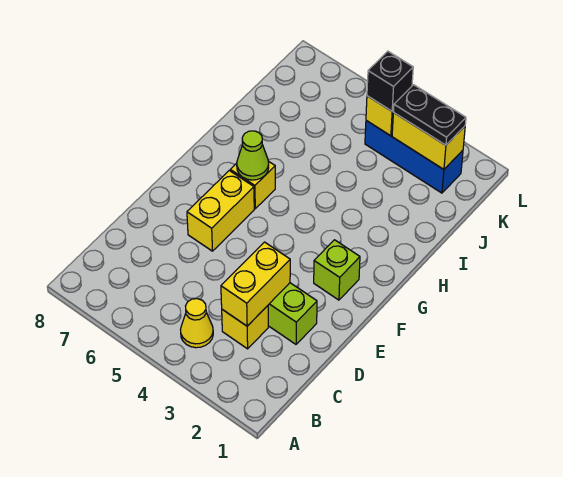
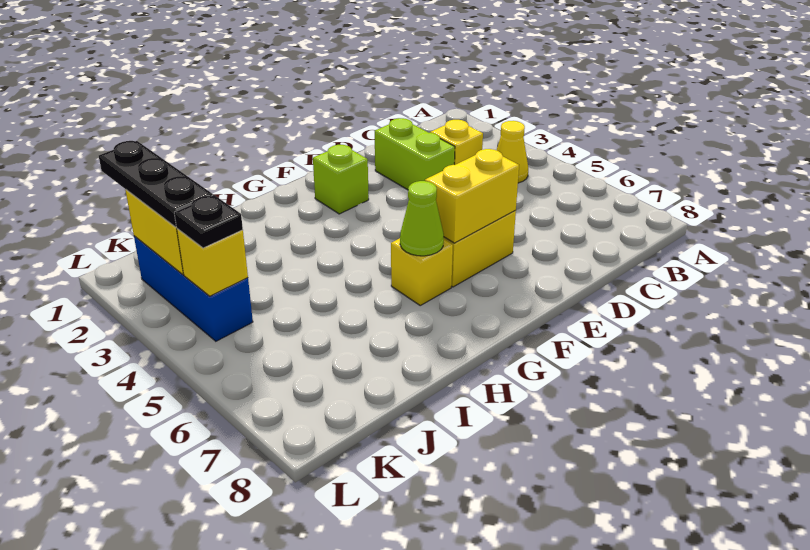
yellow 1x2 brick [221,242,290,326] -> yellow 1x2 brick moved to [425,149,519,243]
black 1x2 plate [394,85,466,145] -> black 1x3 plate [99,141,213,227]
black 1x1 brick [367,51,413,111] -> black 1x1 plate [174,195,243,248]

